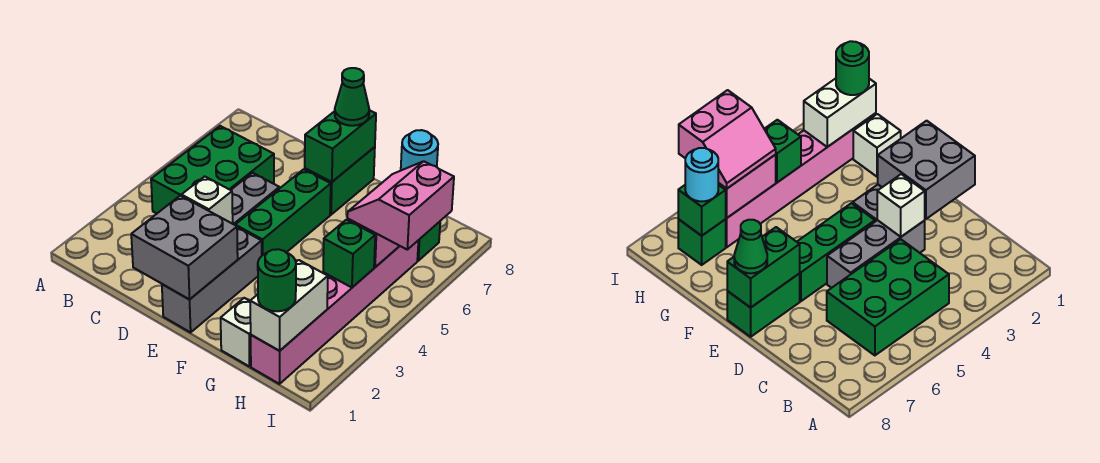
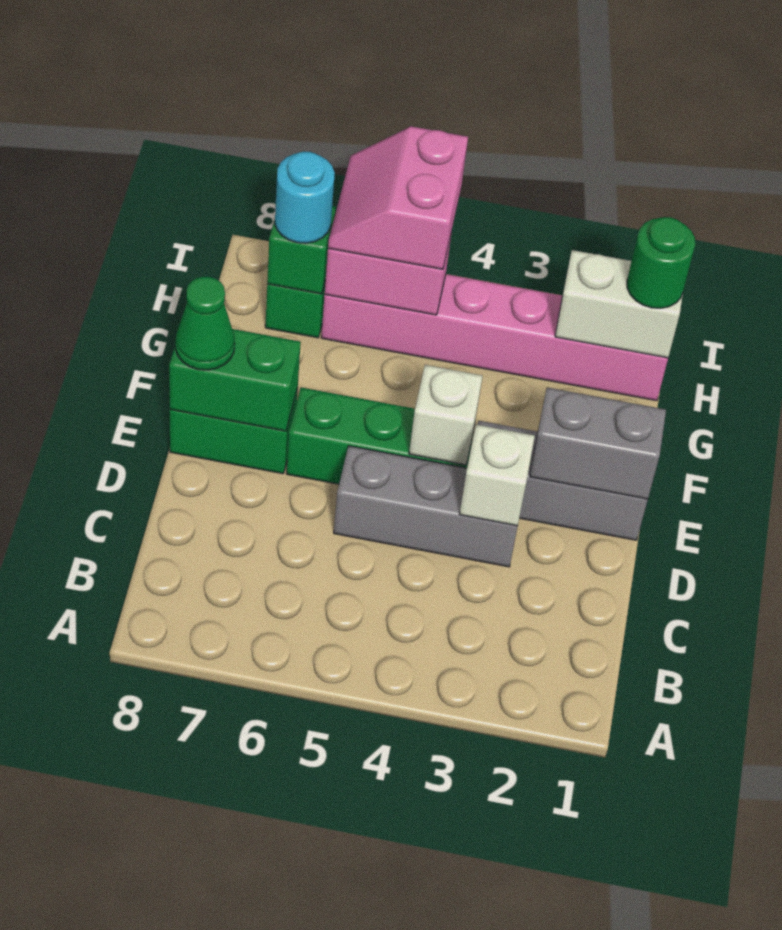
green 2x3 brick [151,126,274,213] -> none
grey 2x2 brick [131,196,238,300] -> grey 1x2 brick [530,388,666,499]
white 1x1 brick [221,298,251,366] -> white 1x1 brick moved to [409,365,483,465]
green 1x1 brick [323,220,375,288] -> none
pink 2x2 slope [347,161,454,250] -> pink 2x2 slope turned to [328,126,468,269]

